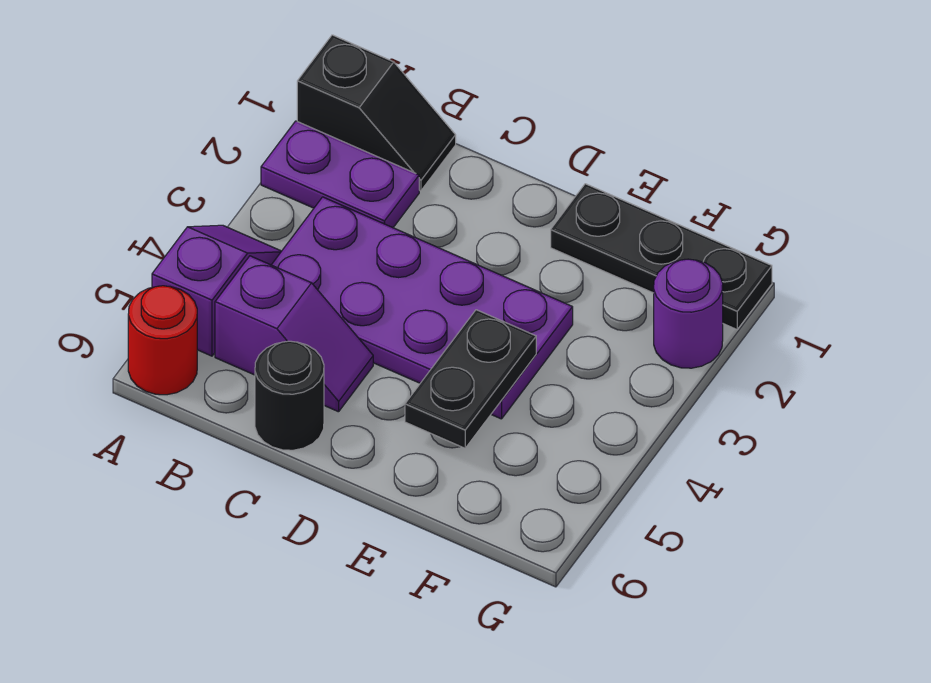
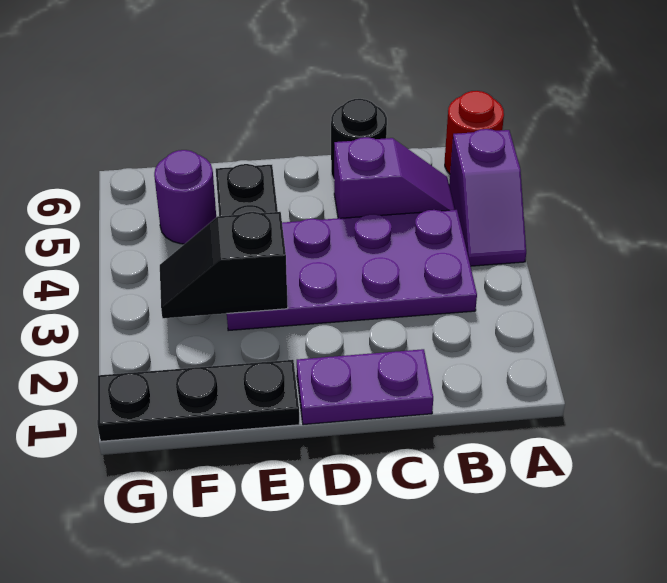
black 1x2 slope [297,35,456,191] -> black 1x2 slope moved to [160,212,288,318]
purple 1x2 plate [261,121,419,228] -> purple 1x2 plate moved to [297,349,433,425]
purple 1x2 slope [215,256,373,412] -> purple 1x2 slope turned to [334,137,455,218]
purple 1x1 round brick [654,259,723,368] -> purple 1x1 round brick moved to [154,150,216,244]

